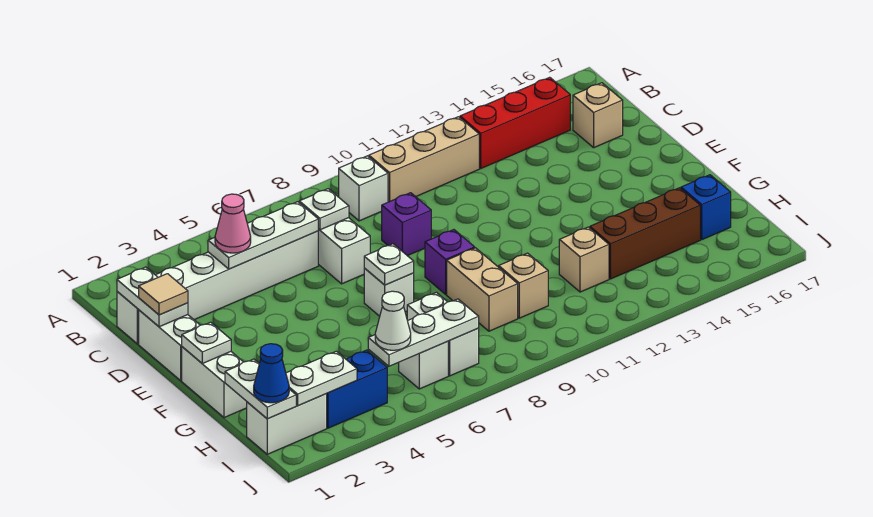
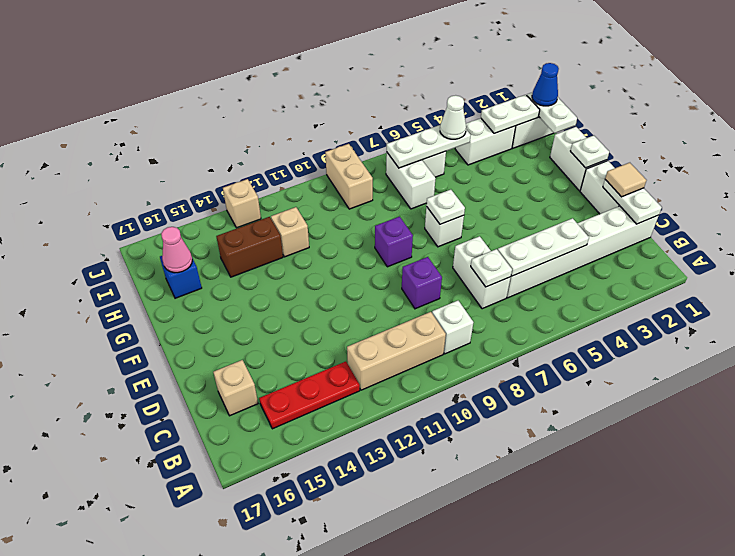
red 1x3 brick [460,77,570,168] -> red 1x3 plate [259,362,360,429]
pink 1x1 cone [215,194,251,253] -> pink 1x1 cone moved to [161,227,192,273]
tan 1x2 brick [447,248,518,331] -> tan 1x2 brick moved to [325,144,373,209]
tan 1x1 brick [499,253,548,318] -> tan 1x1 brick moved to [223,179,261,228]
brown 1x3 brick [590,188,700,279] -> brown 1x2 brick [216,217,283,277]
blue 1x2 brick [327,350,387,428] -> white 1x2 brick [455,118,516,165]

